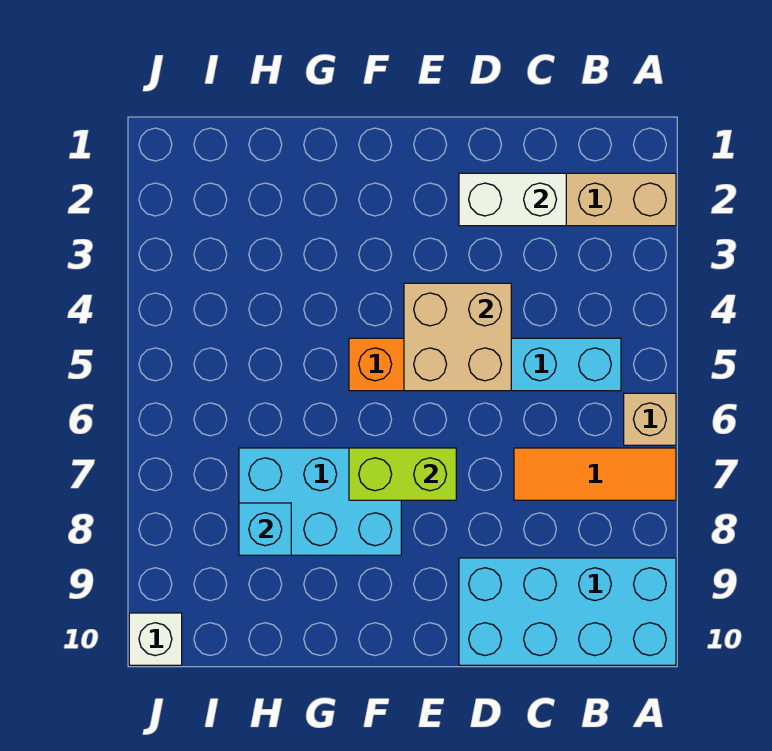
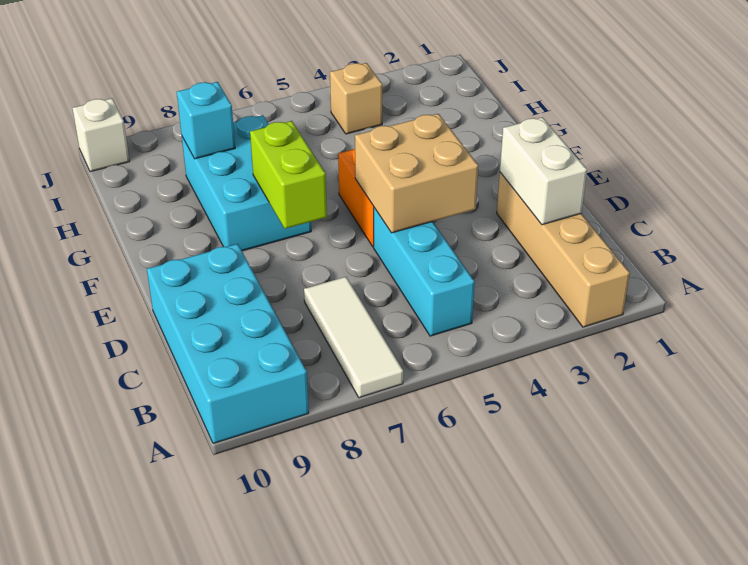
tan 1x1 brick [624,393,676,445] -> tan 1x1 brick moved to [330,63,382,134]
orange 1x3 tile [514,448,676,500] -> white 1x3 tile [304,277,403,398]

